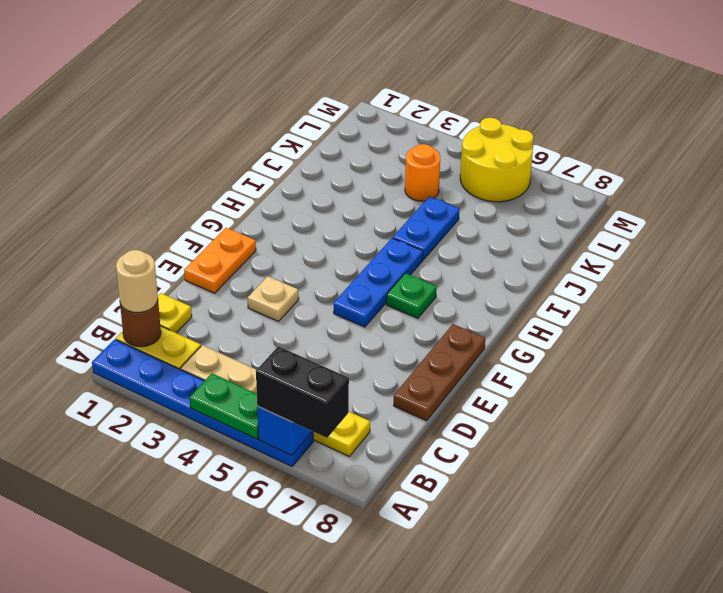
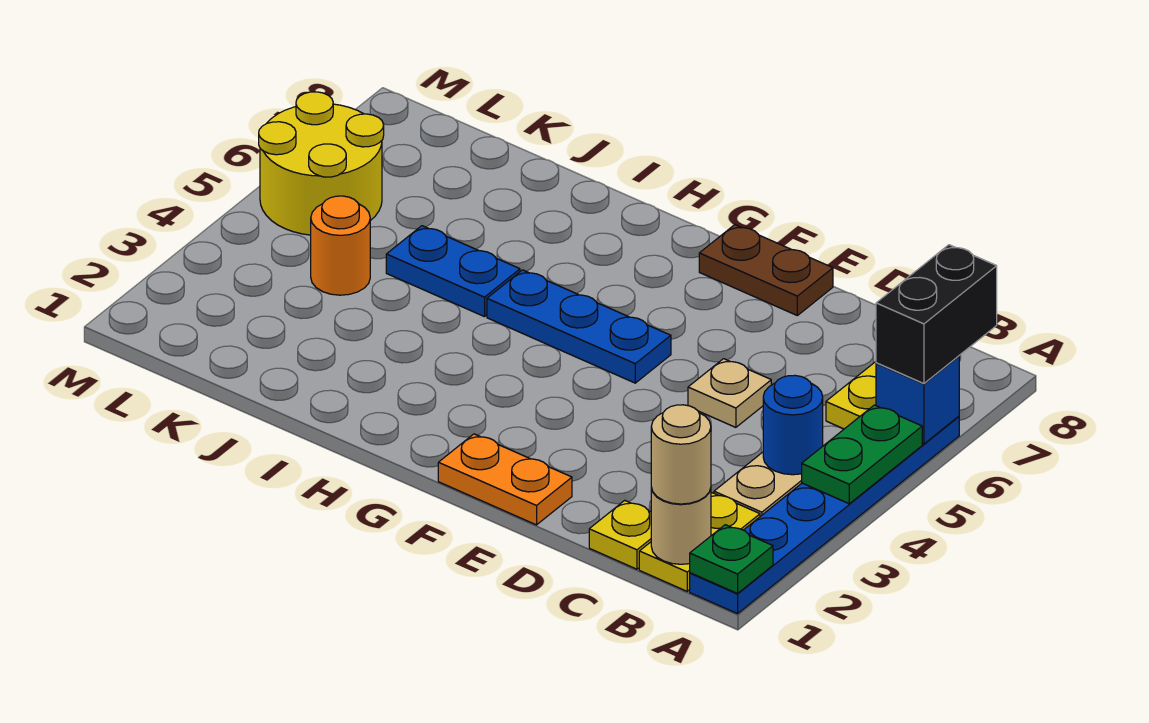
brown 1x1 round brick [120,301,161,347] -> tan 1x1 round brick [651,488,711,564]
none -> blue 1x1 round brick [763,375,823,475]
brown 1x3 plate [394,324,485,421] -> brown 1x2 plate [699,225,833,315]
tan 1x1 plate [248,276,299,321] -> tan 1x1 plate moved to [688,359,771,427]
green 1x1 plate [386,273,437,318] -> green 1x1 plate moved to [690,525,773,593]

